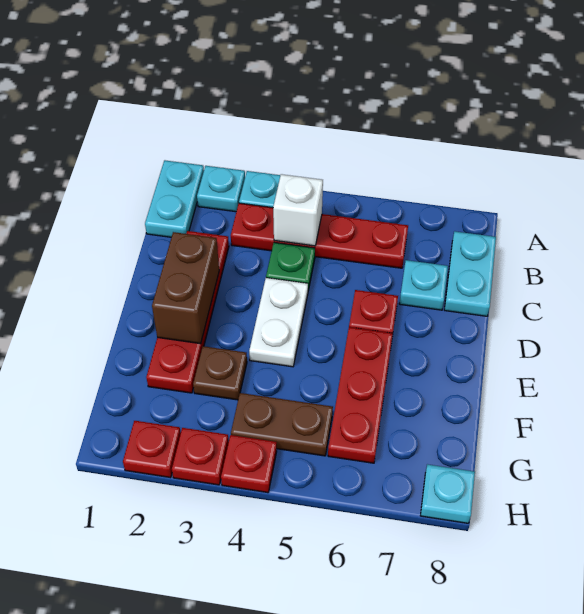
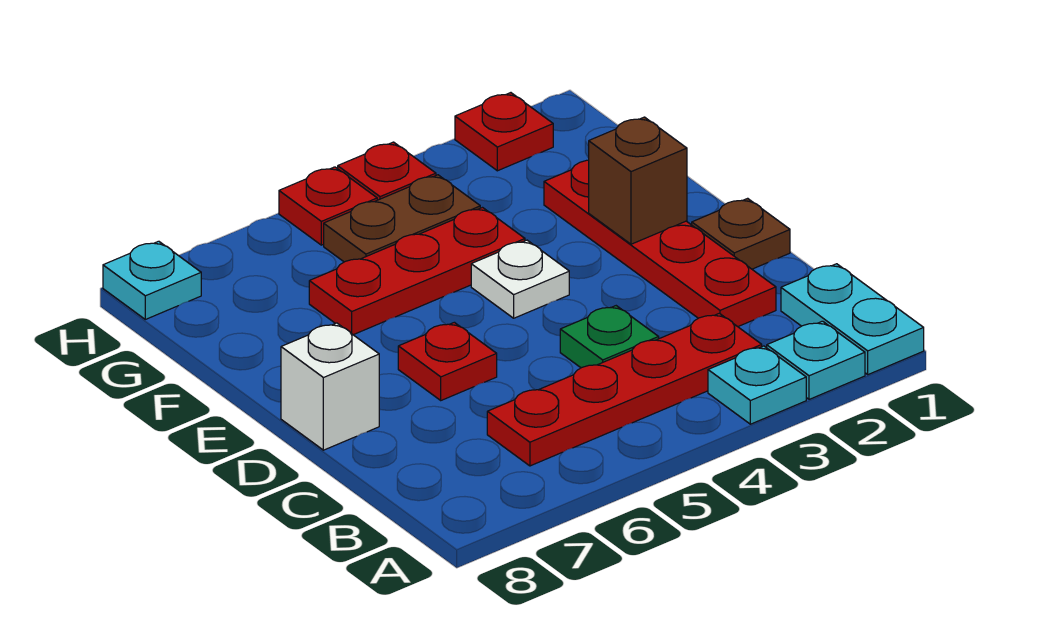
white 1x1 brick [273,174,323,246] -> white 1x1 brick moved to [281,323,379,450]
cyan 1x2 plate [444,231,496,316] -> none
cyan 1x1 plate [399,260,448,310] -> none
brown 1x2 brick [152,232,219,344] -> brown 1x1 brick [589,117,687,244]
white 1x2 plate [249,278,308,367] -> white 1x1 plate [471,240,569,318]
red 1x3 plate [328,327,393,463] -> red 1x3 plate turned to [309,208,525,335]
brown 1x1 plate [193,346,247,400] -> brown 1x1 plate moved to [692,198,790,269]
red 1x1 plate [172,428,229,485] -> red 1x1 plate moved to [279,167,377,245]

